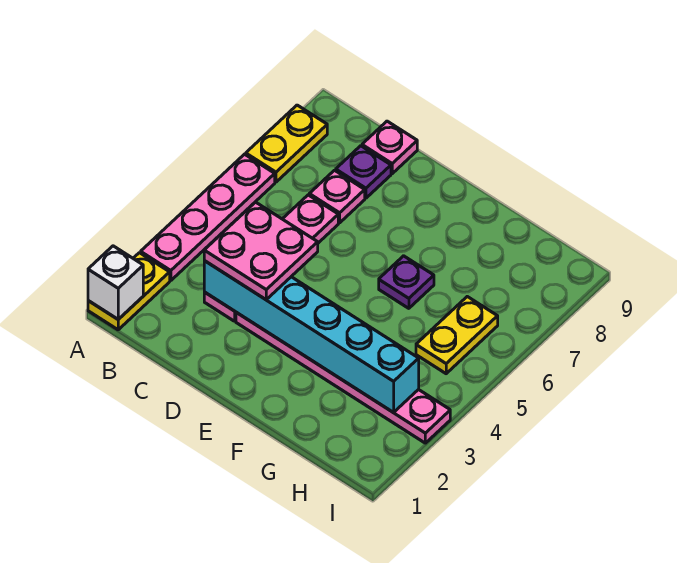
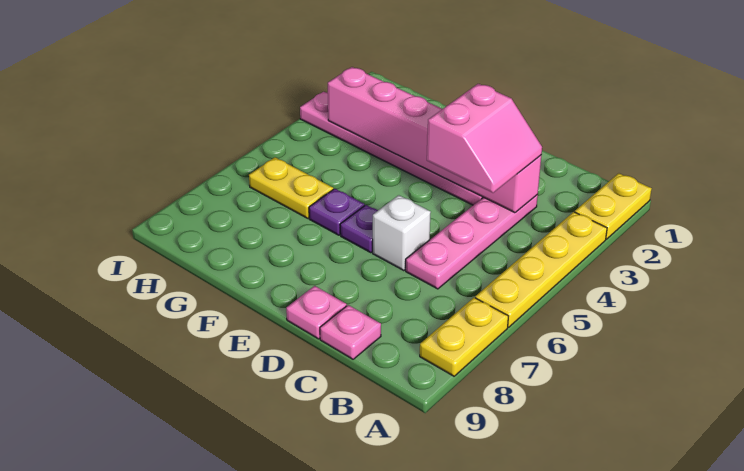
white 1x1 brick [88,246,143,319] -> white 1x1 brick moved to [373,195,431,271]
pink 1x4 plate [141,154,275,281] -> yellow 1x4 plate [475,212,607,327]
cyan 1x6 brick [204,261,419,412] -> pink 1x6 brick [328,67,541,213]
pink 2x2 plate [204,202,318,299] -> pink 2x2 slope [427,84,542,193]
pink 1x1 plate [309,170,365,223] -> pink 1x1 plate moved to [286,286,347,339]
purple 1x1 plate [336,146,391,198] -> purple 1x1 plate moved to [340,205,378,253]
yellow 1x2 plate [416,297,498,374] -> yellow 1x2 plate turned to [249,157,333,218]

